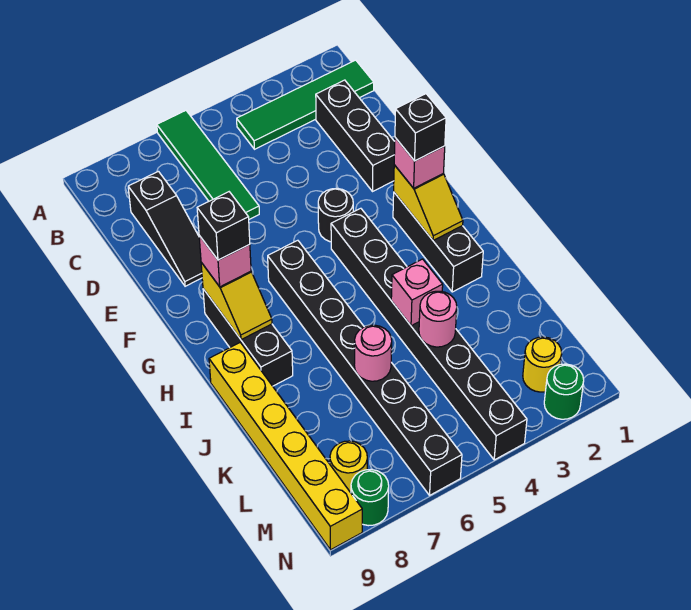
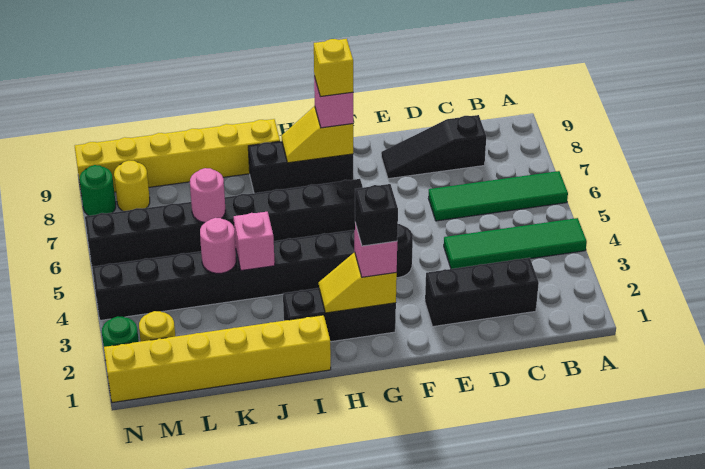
green 1x4 tile [237,60,374,149] -> green 1x4 tile turned to [444,218,587,269]
black 1x1 brick [197,192,250,260] -> yellow 1x1 brick [314,39,353,97]
none -> yellow 1x6 brick [104,315,331,403]

